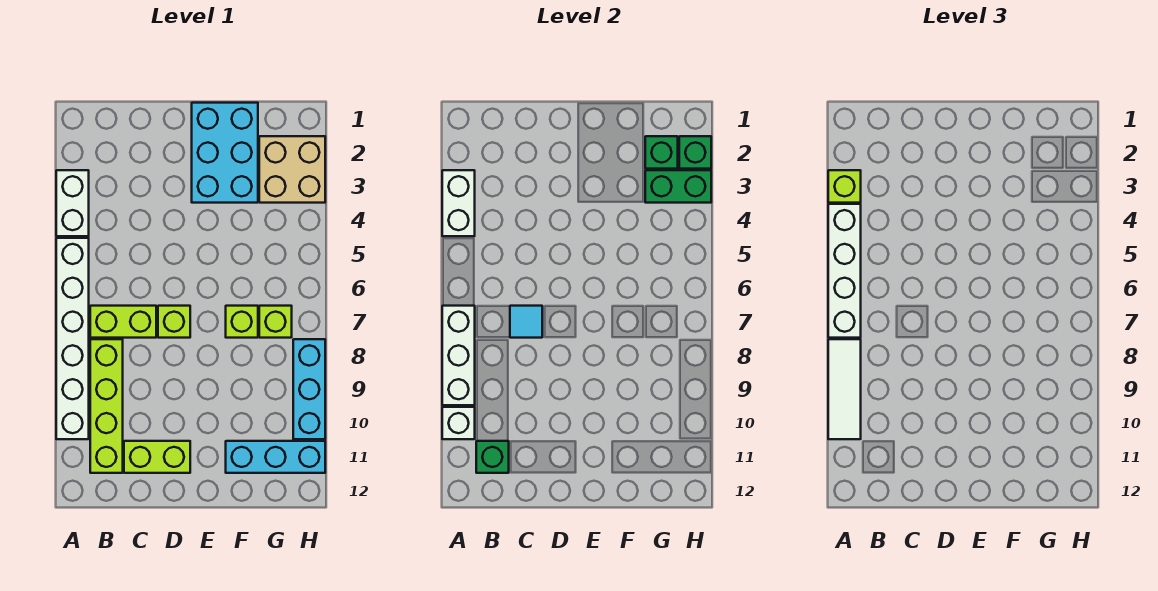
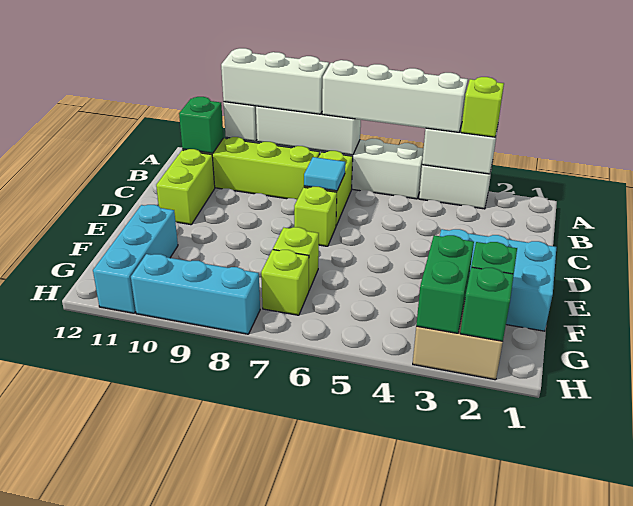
white 1x3 tile [828,339,861,439] -> white 1x3 brick [221,48,329,114]

